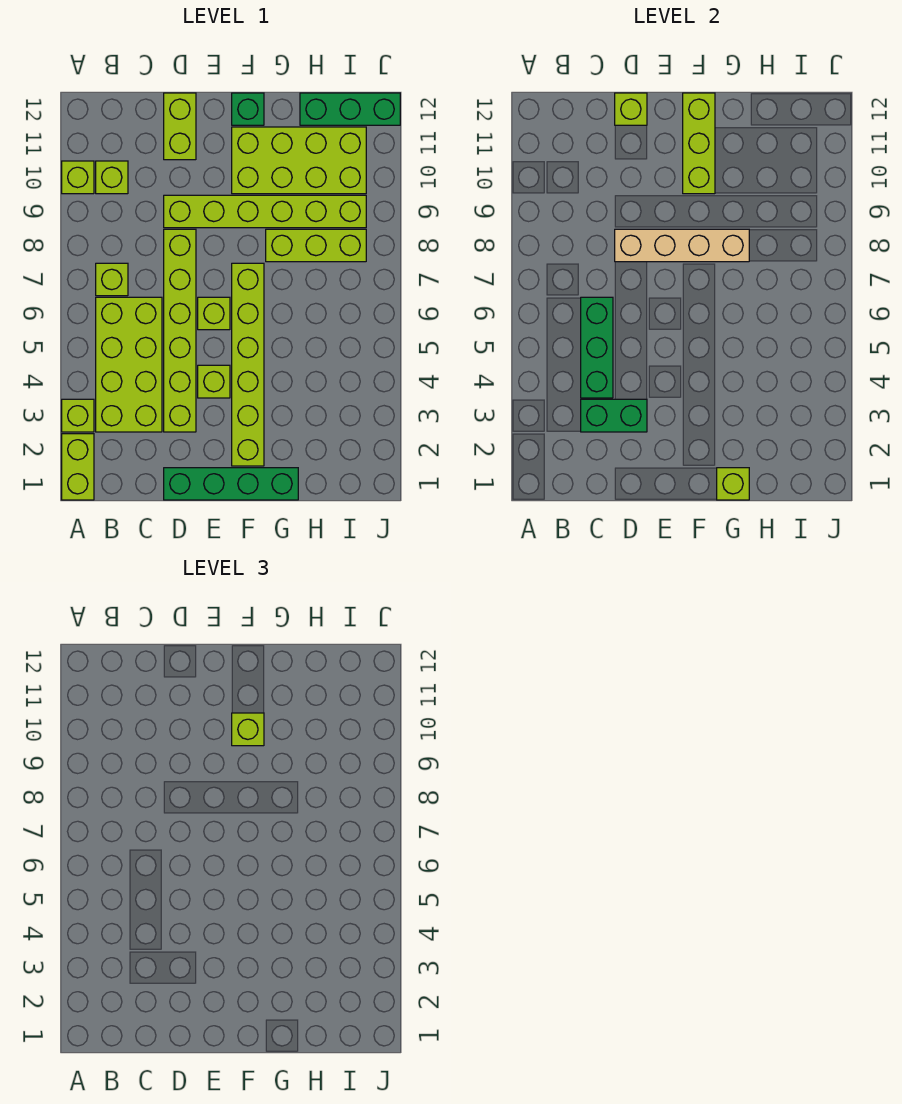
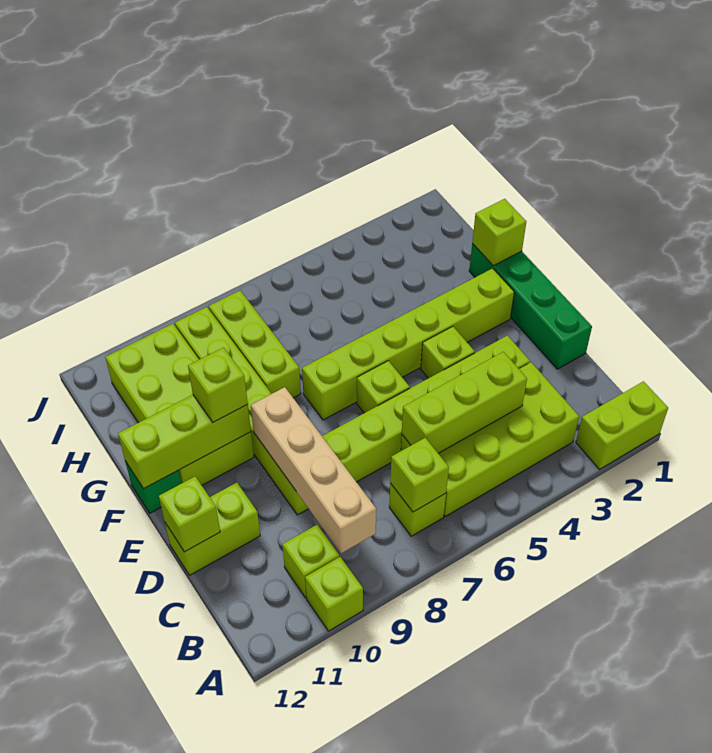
lime 1x1 brick [62,399,94,432] -> lime 1x1 brick moved to [390,438,449,512]
green 1x2 brick [581,399,647,432] -> none
green 1x3 brick [581,297,613,398] -> lime 1x3 brick [402,352,527,453]
tan 1x4 brick [615,229,749,262] -> tan 1x4 brick moved to [251,387,376,553]
green 1x3 brick [300,93,400,125] -> none

